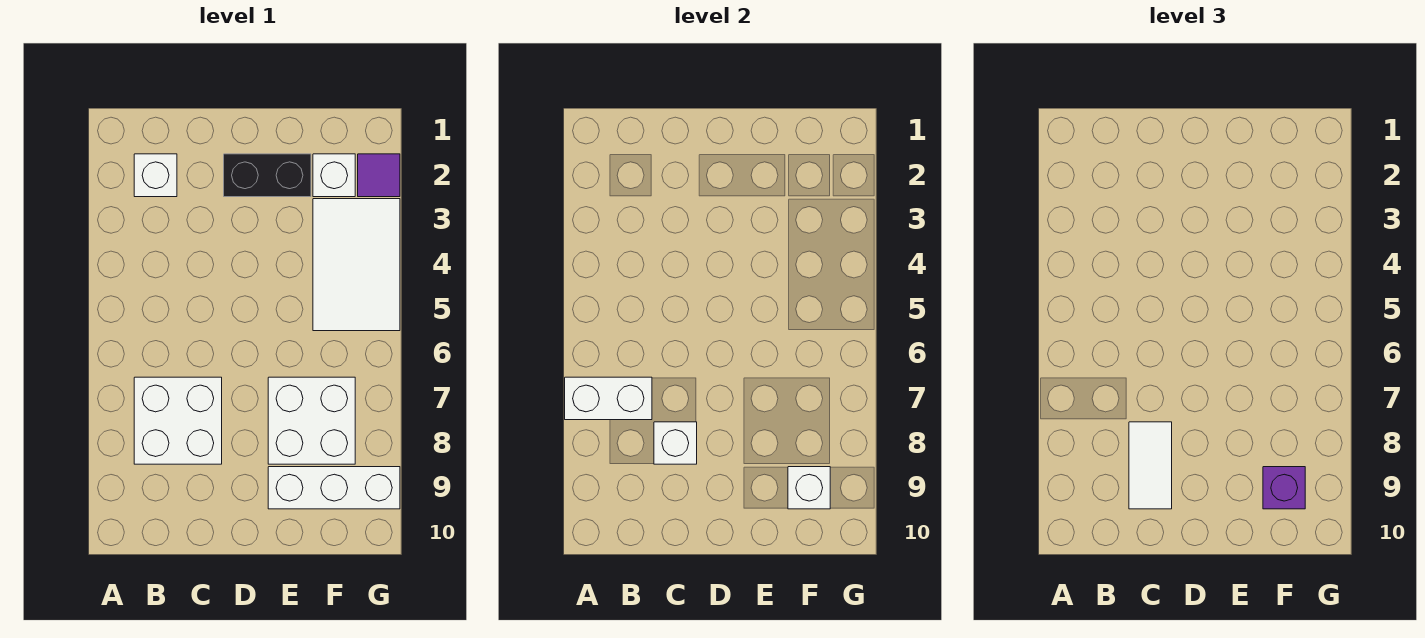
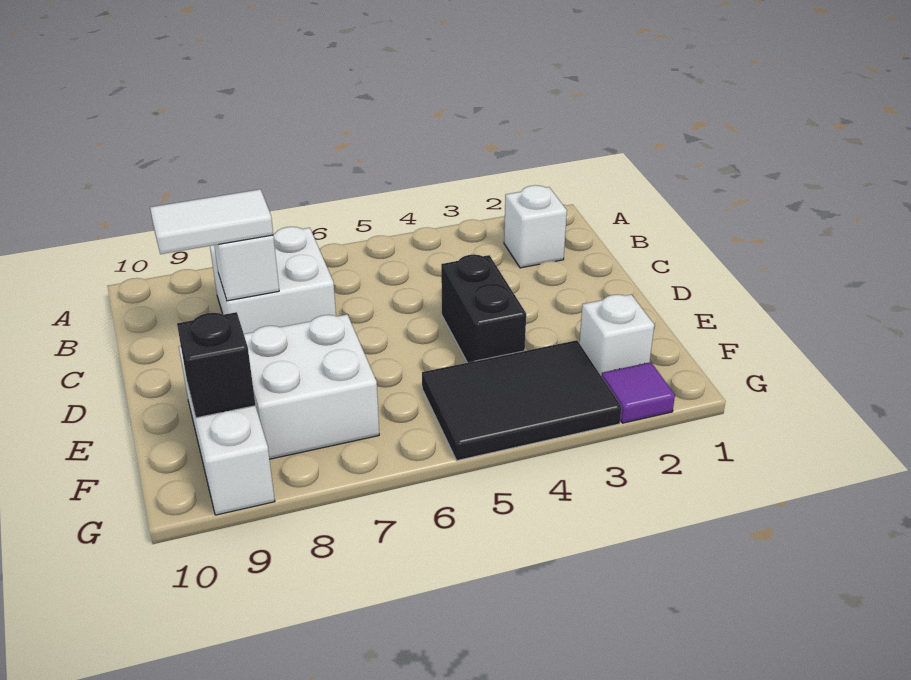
white 1x2 brick [565,377,652,420] -> none
black 1x2 brick [224,154,311,197] -> black 1x2 brick moved to [441,255,526,363]
white 2x3 tile [313,199,400,331] -> black 2x3 tile [422,340,622,461]
white 1x1 brick [788,467,830,509] -> black 1x1 brick [177,312,256,418]
purple 1x1 brick [1263,467,1305,509] -> none

